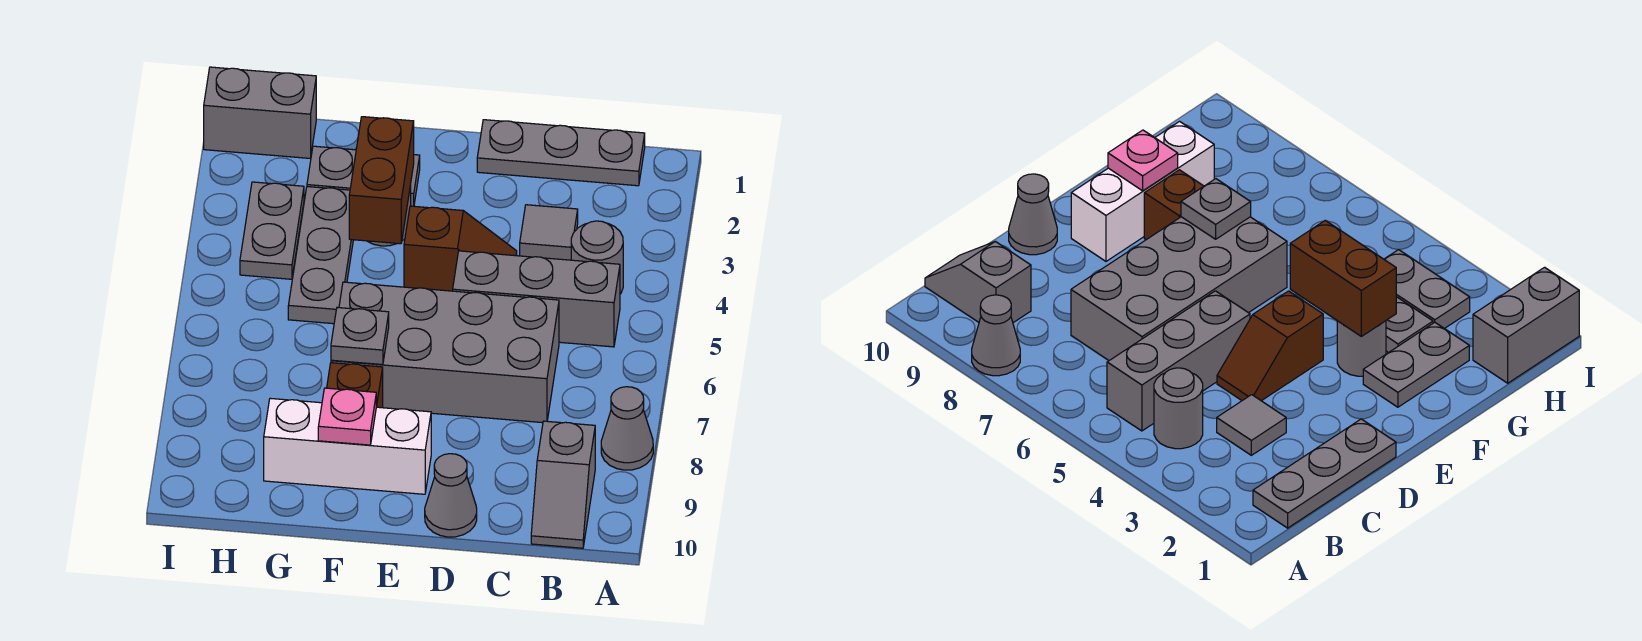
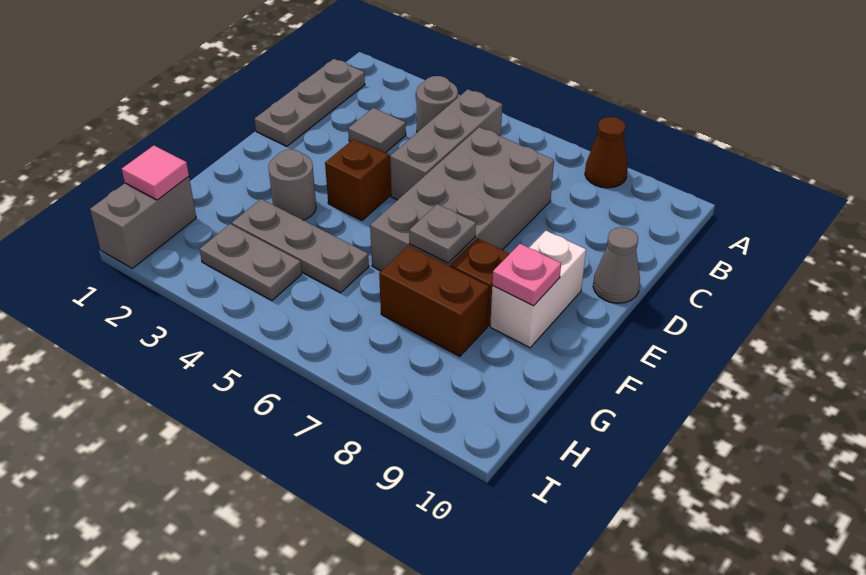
grey 1x1 cone [601,387,653,470] -> brown 1x1 cone [585,117,628,188]
grey 1x2 slope [531,421,595,548] -> none
white 1x3 brick [264,398,431,494] -> white 1x2 brick [490,231,586,348]
grey 1x2 plate [307,146,420,206] -> none
brown 1x2 brick [349,117,414,244] -> brown 1x2 brick moved to [379,246,489,356]
none -> pink 1x1 tile [122,145,189,200]

